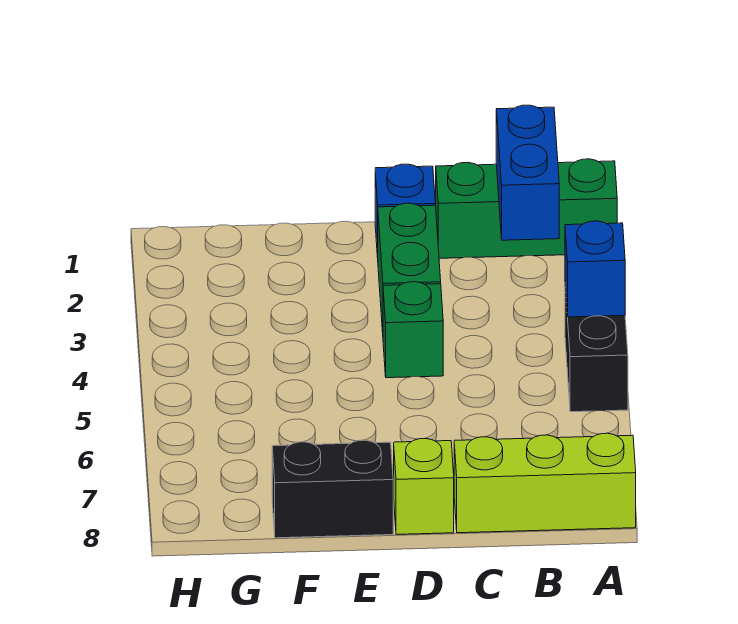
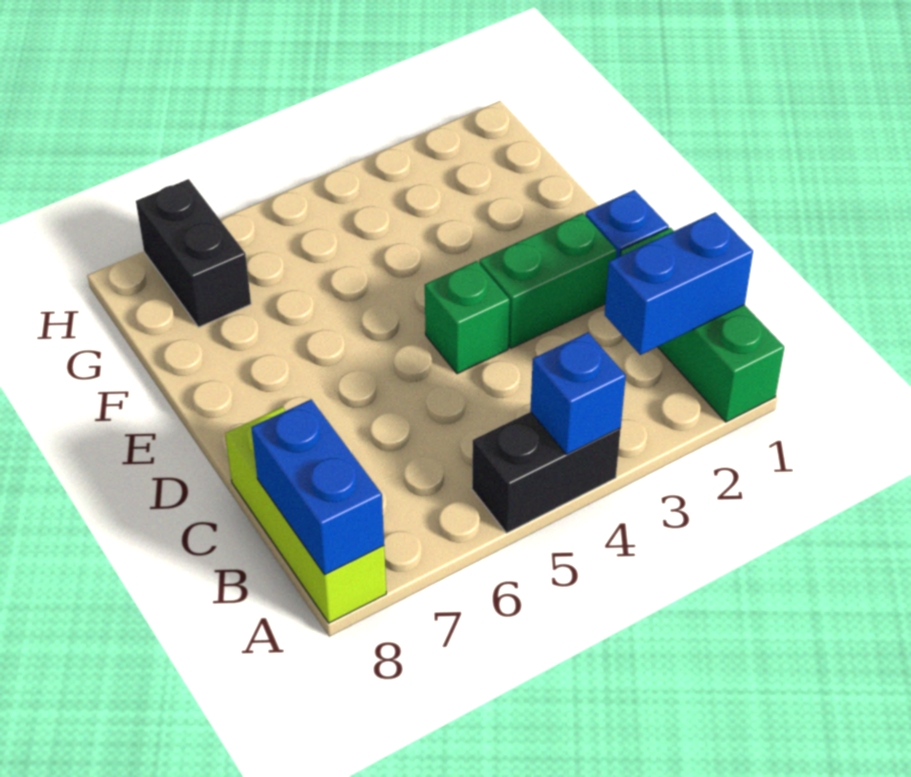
none -> blue 1x2 brick [251,400,384,575]
lime 1x1 brick [394,439,454,535] -> none
black 1x2 brick [272,440,393,538] -> black 1x2 brick moved to [136,179,251,327]

